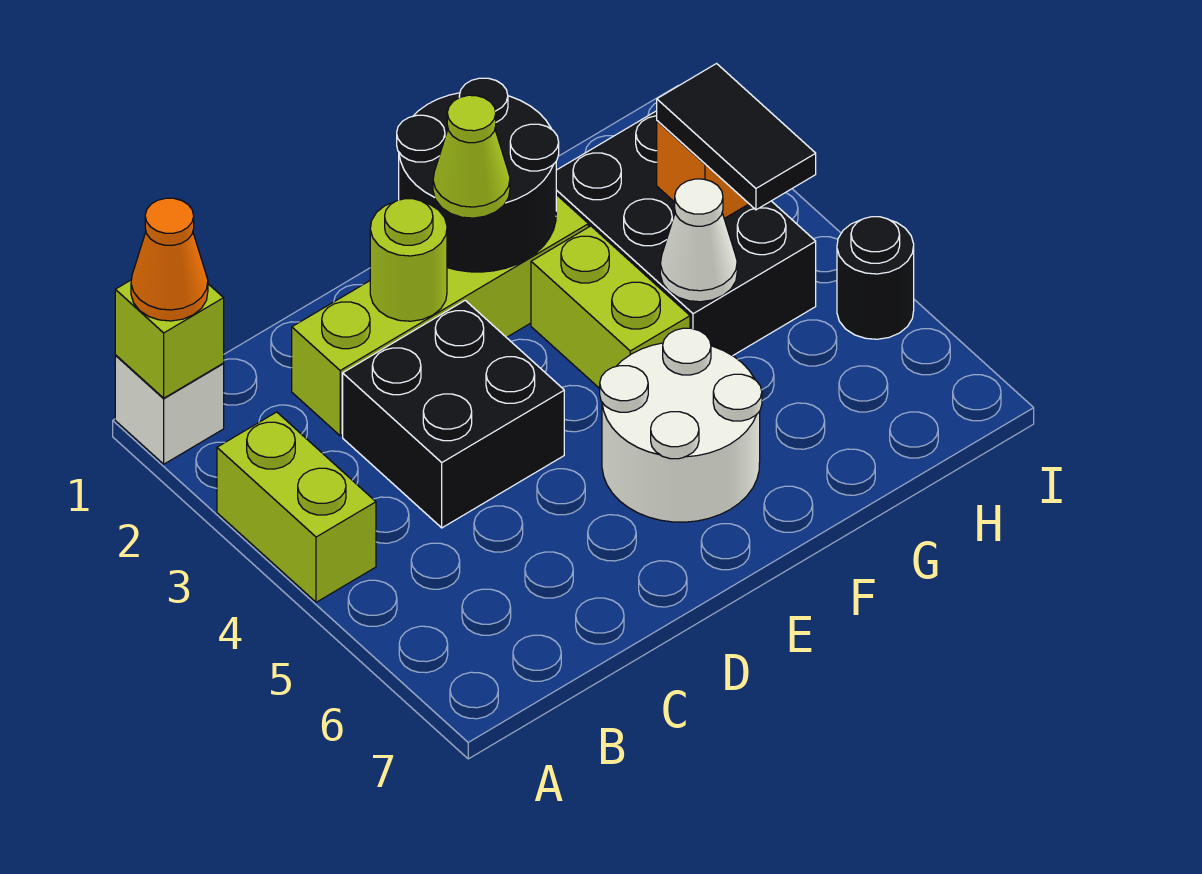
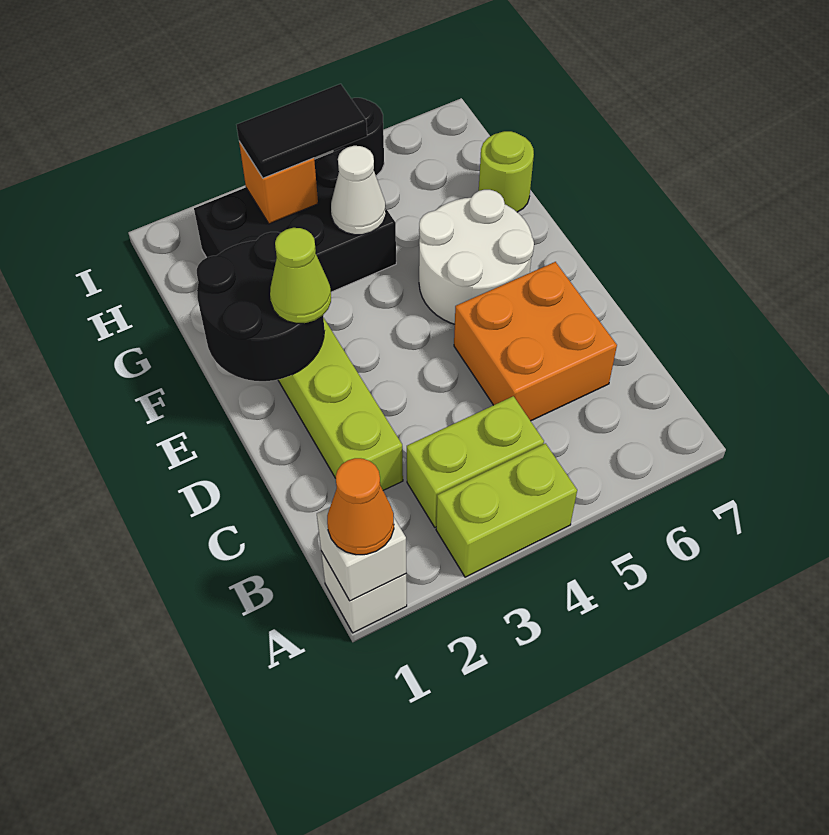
lime 1x1 brick [115,280,224,398] -> white 1x1 brick [317,507,406,601]
black 2x2 brick [343,300,564,528] -> none
none -> orange 2x2 brick [454,262,617,421]
lime 1x1 round brick [370,199,447,321] -> lime 1x1 round brick moved to [479,131,534,212]
lime 1x2 brick [531,226,690,389] -> lime 1x2 brick moved to [407,396,544,527]

